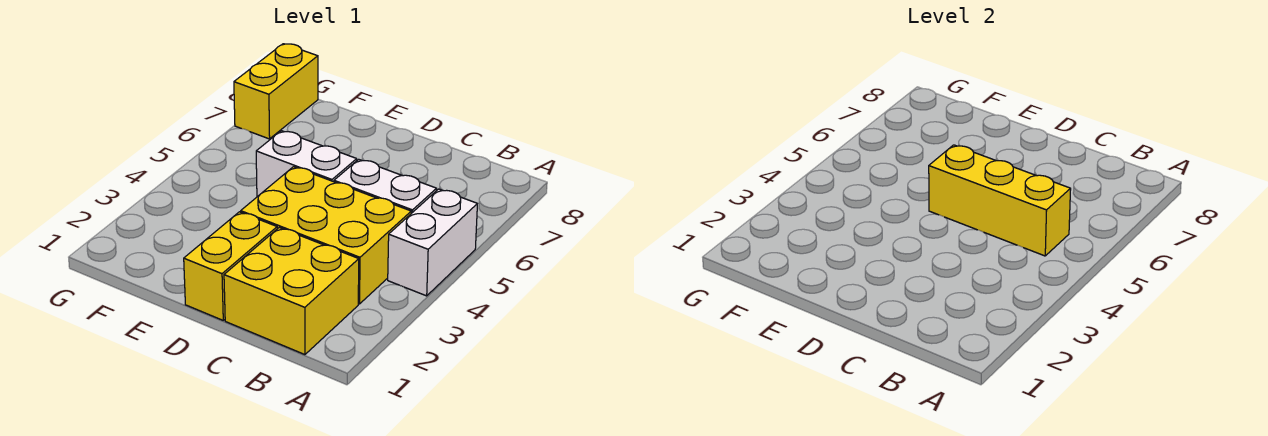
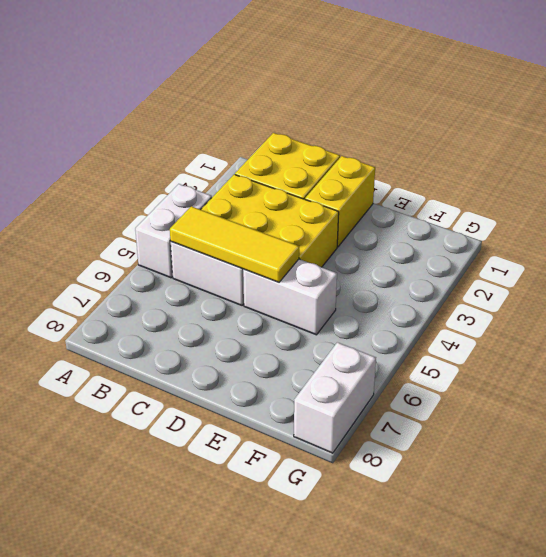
yellow 1x3 brick [929,145,1071,256] -> yellow 1x3 tile [170,206,299,282]
yellow 1x2 brick [234,44,318,139] -> white 1x2 brick [294,342,376,453]

